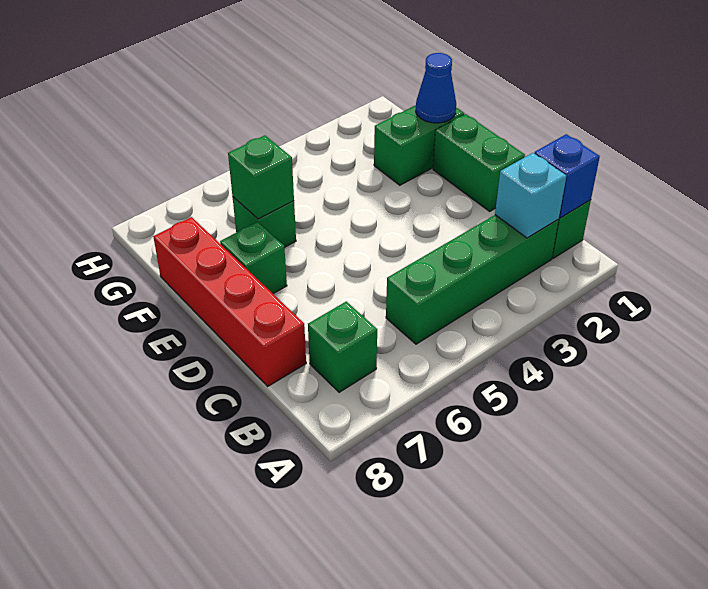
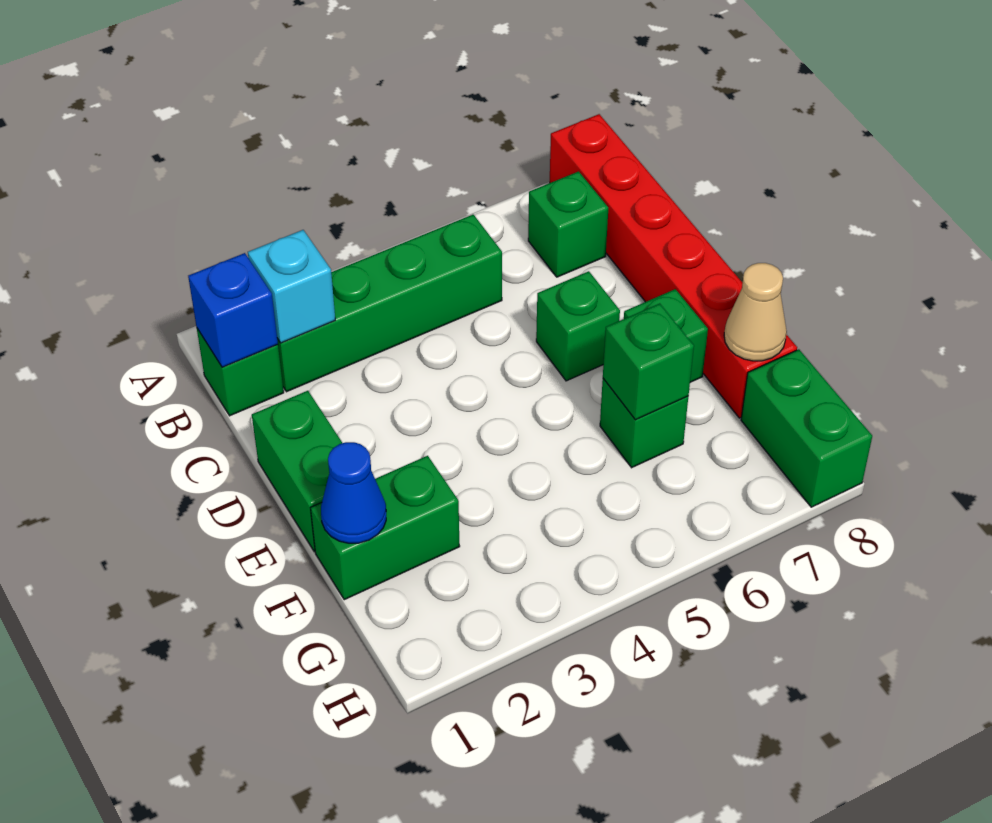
red 1x4 brick [153,217,306,386] -> red 1x6 brick [550,114,797,418]
none -> green 1x1 brick [536,271,620,381]
none -> tan 1x1 cone [724,263,787,361]
none -> green 1x2 brick [741,349,872,507]

